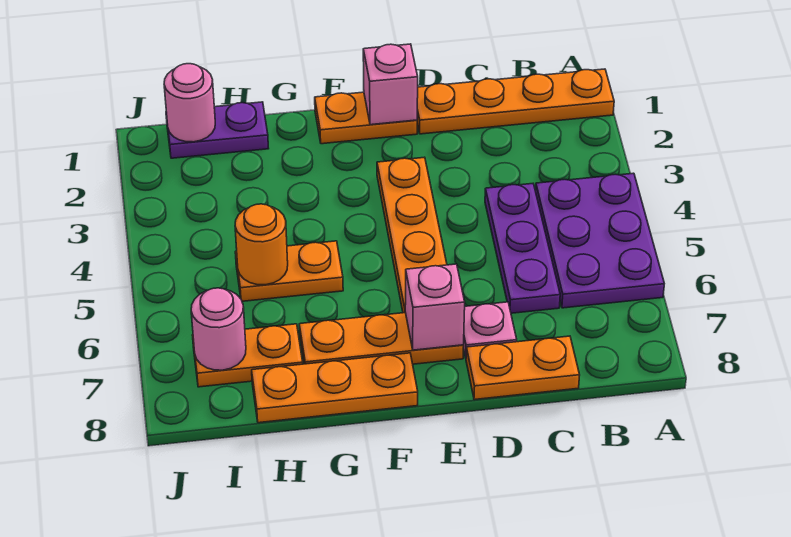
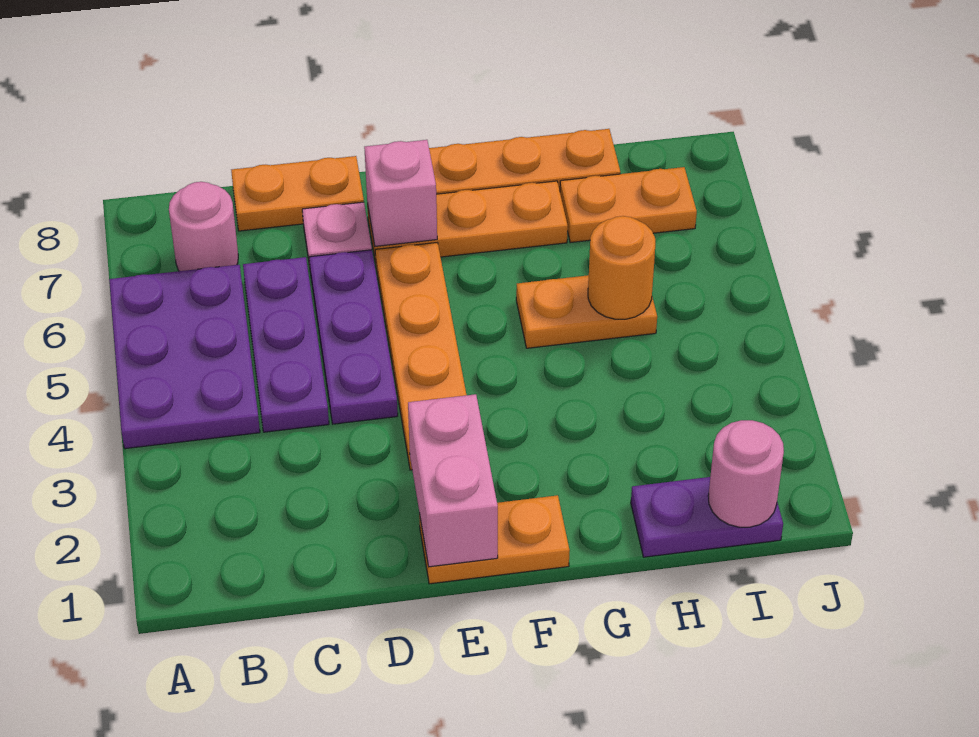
orange 1x4 plate [417,69,614,134] -> none
none -> purple 1x3 plate [309,250,398,424]
pink 1x1 brick [363,44,418,125] -> pink 1x2 brick [408,394,498,567]
pink 1x1 round brick [191,288,246,370] -> pink 1x1 round brick moved to [169,182,238,271]

